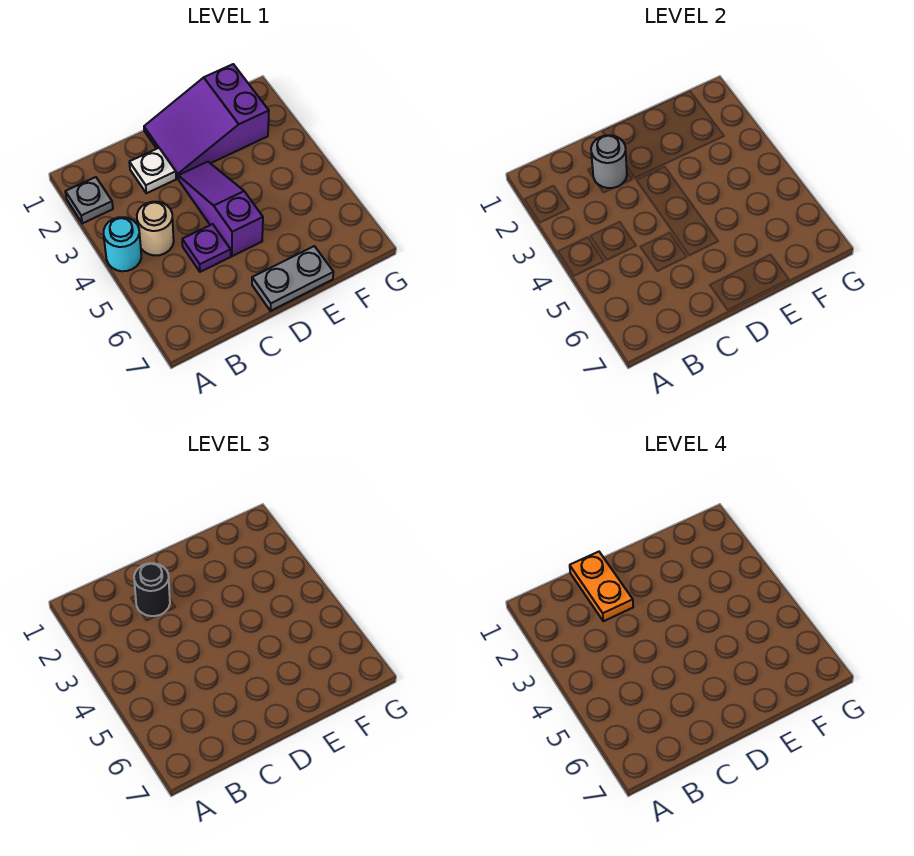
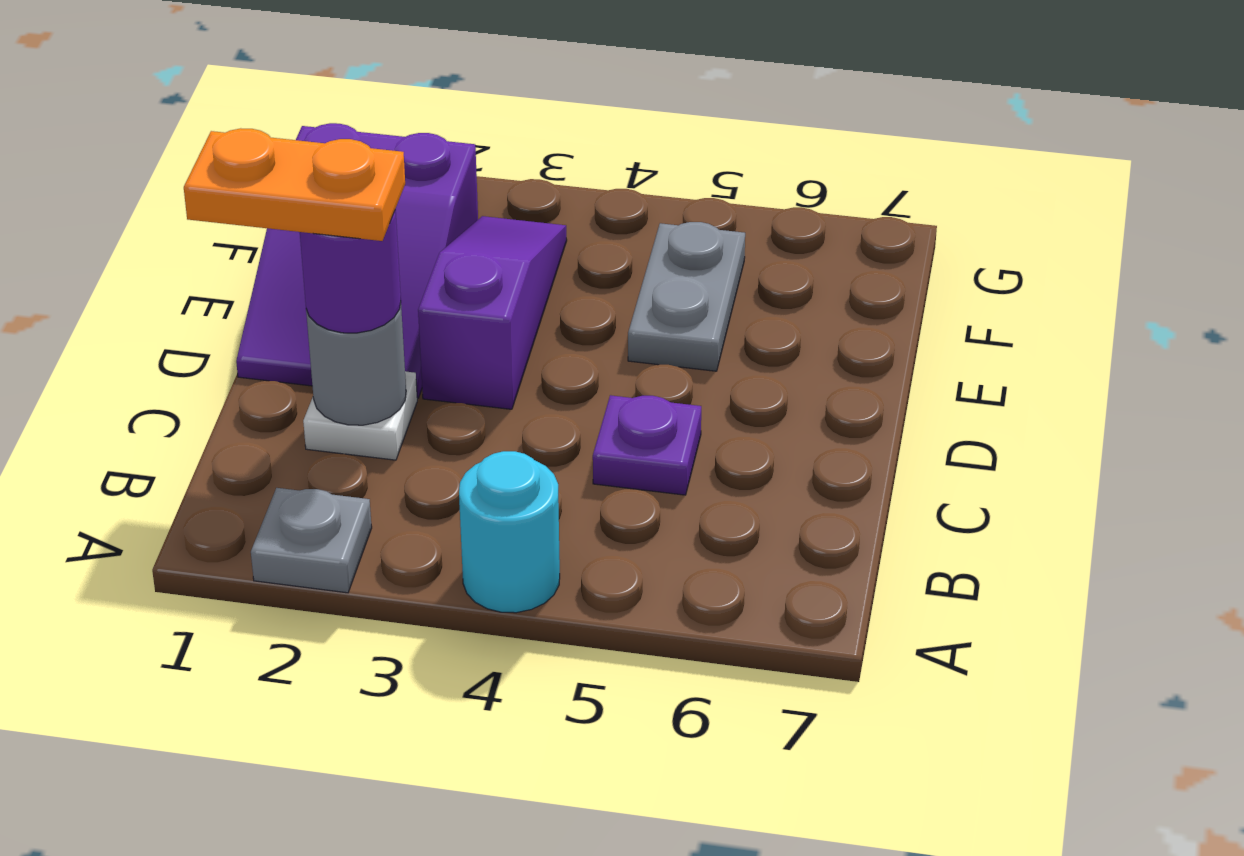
tan 1x1 round brick [137,202,174,255] -> none
black 1x1 round brick [134,563,170,616] -> purple 1x1 round brick [300,209,401,333]
purple 1x3 slope [178,162,263,256] -> purple 1x3 slope turned to [418,216,567,409]
grey 1x2 plate [252,246,334,311] -> grey 1x2 plate moved to [628,222,745,371]

